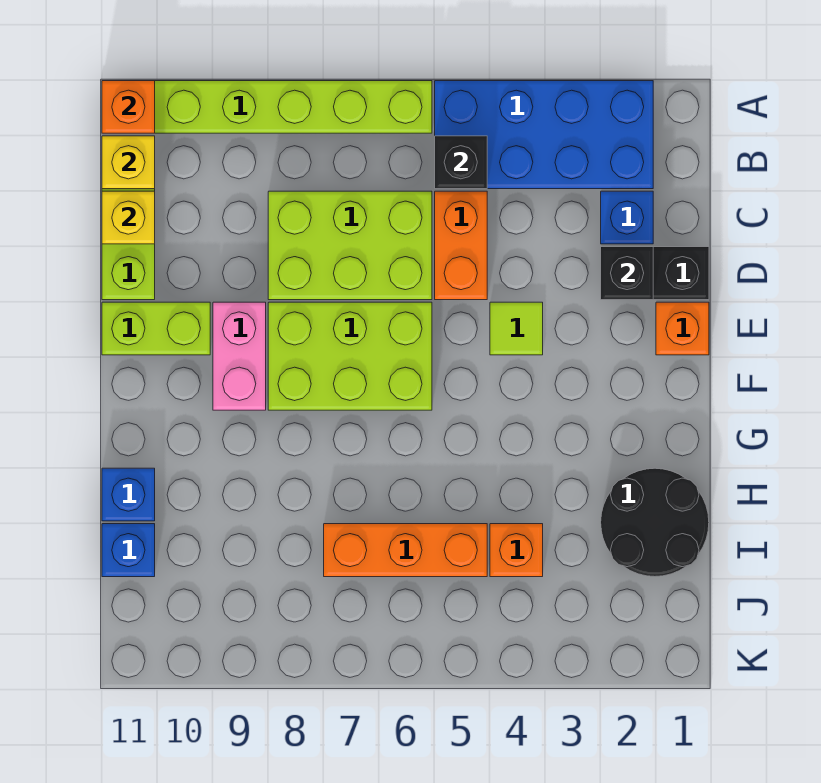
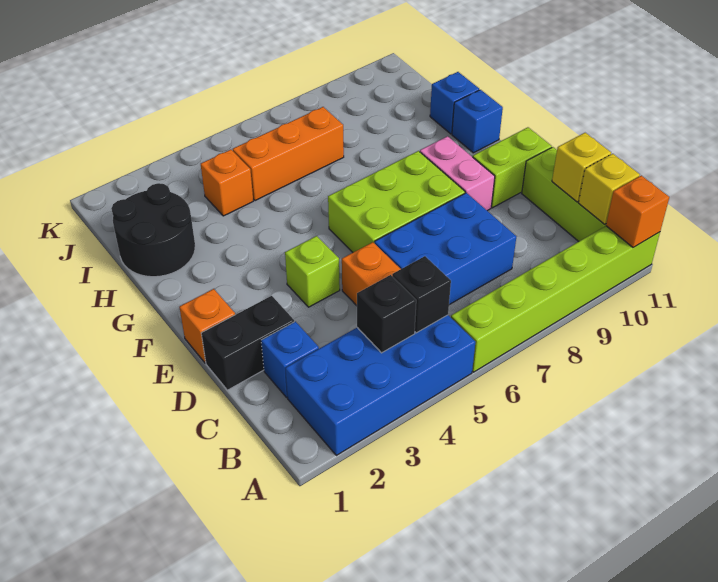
lime 2x3 brick [268,191,432,300] -> blue 2x3 brick [375,193,516,305]
black 1x1 brick [601,247,653,300] -> black 1x1 brick moved to [357,275,416,353]
lime 1x1 tile [490,302,543,355] -> lime 1x1 brick [285,236,340,307]
blue 1x1 brick [102,524,155,577] -> blue 1x1 brick moved to [452,90,503,153]

